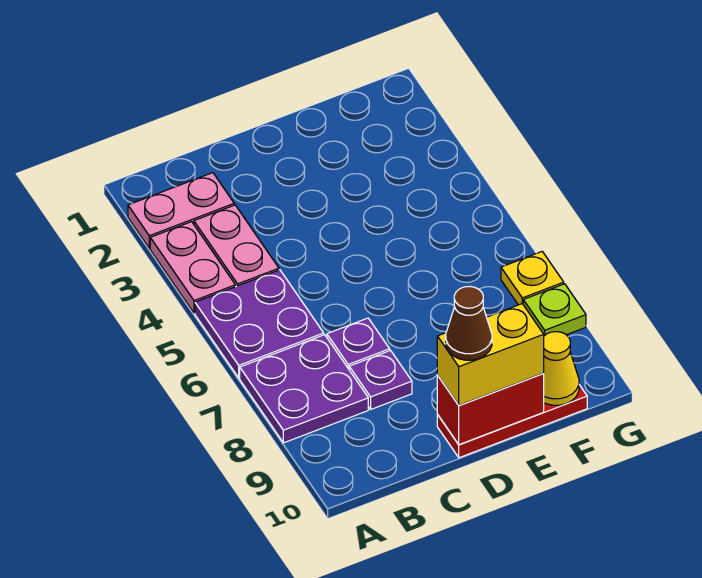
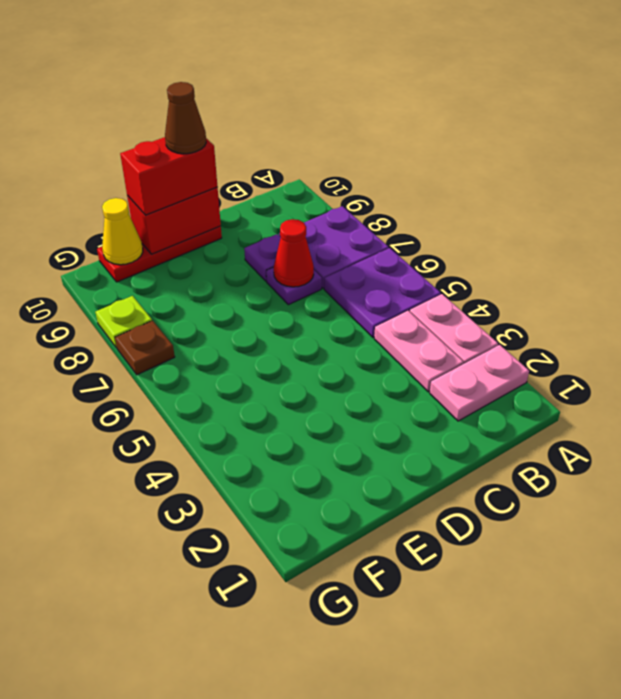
none -> red 1x1 cone [274,219,314,287]
yellow 1x2 brick [437,304,544,405] -> red 1x2 brick [120,137,217,215]
yellow 1x1 plate [501,252,564,305] -> brown 1x1 plate [115,321,175,375]

